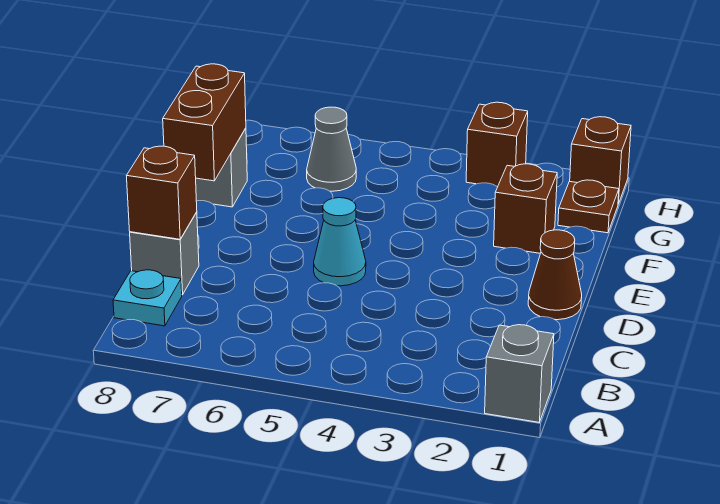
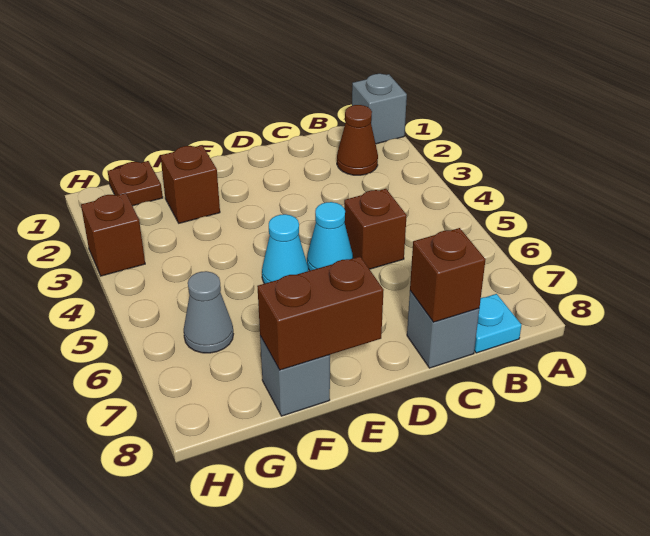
brown 1x1 cone [528,230,582,320] -> brown 1x1 cone moved to [337,105,378,175]
none -> cyan 1x1 cone [262,214,308,284]
brown 1x1 brick [570,117,631,204] -> brown 1x1 brick moved to [344,189,407,269]

